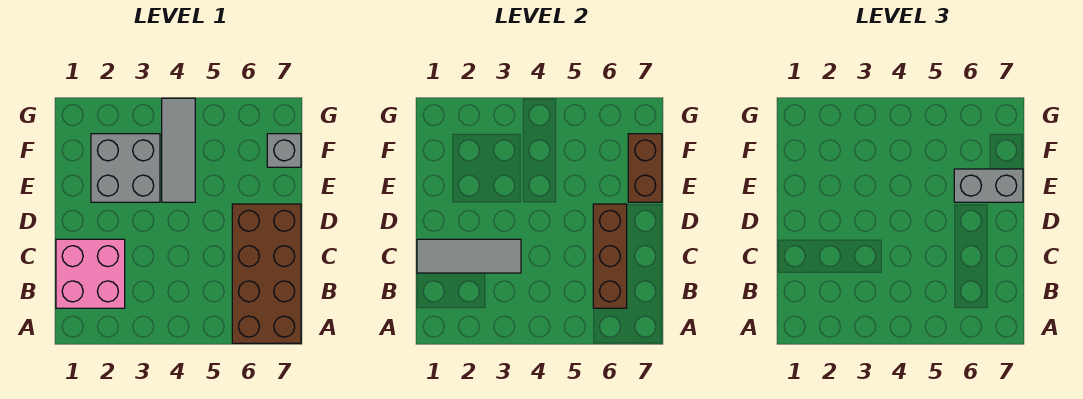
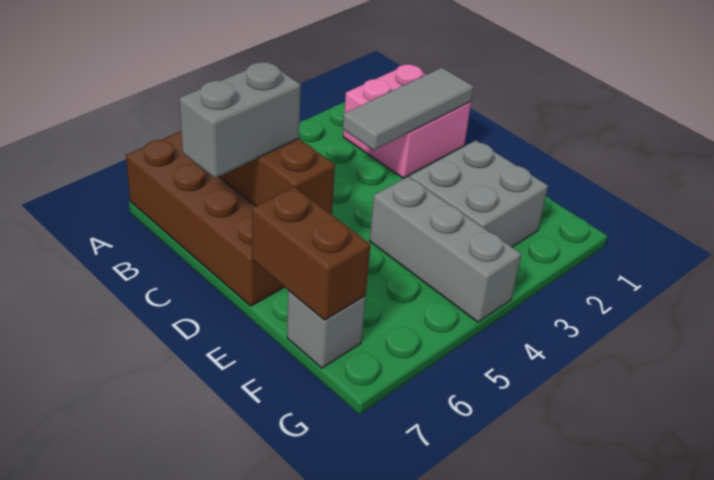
grey 1x3 tile [162,98,195,202] -> grey 1x3 brick [370,177,521,322]
grey 1x2 brick [954,169,1023,202] -> grey 1x2 brick moved to [179,62,301,178]

